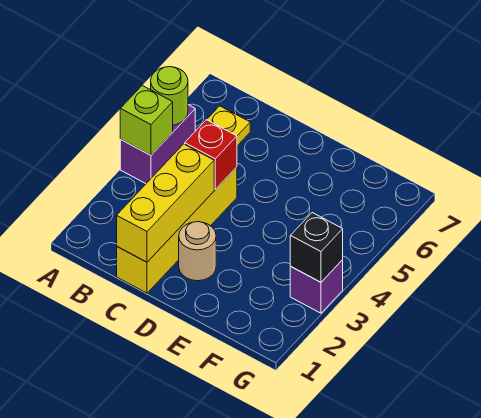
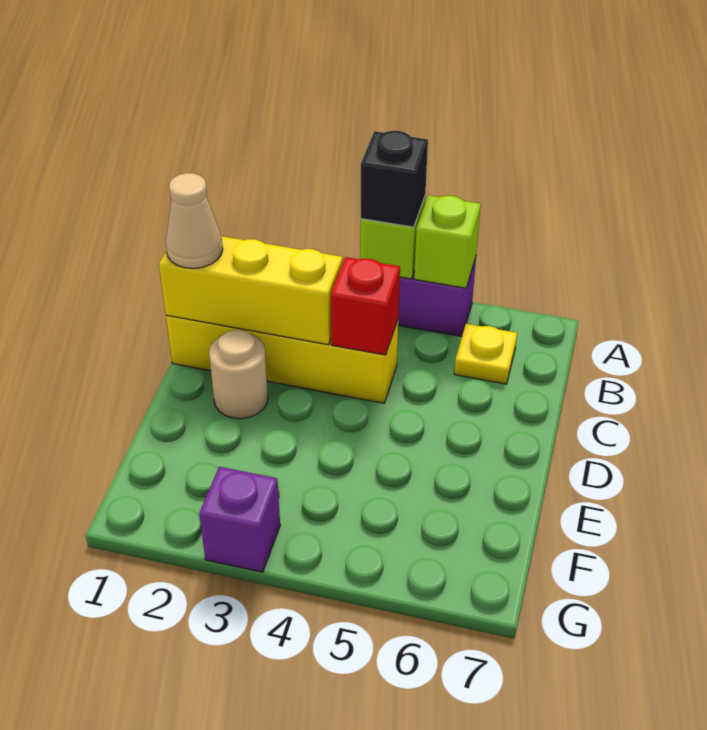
lime 1x1 round brick [151,67,188,125] -> lime 1x1 brick [414,195,481,288]
none -> tan 1x1 cone [166,173,223,268]
black 1x1 brick [290,213,343,282] -> black 1x1 brick moved to [361,131,428,227]

